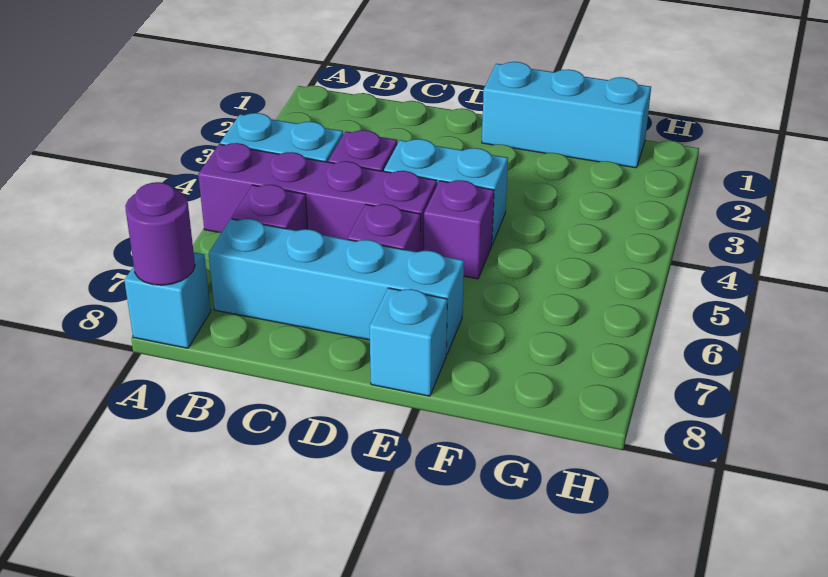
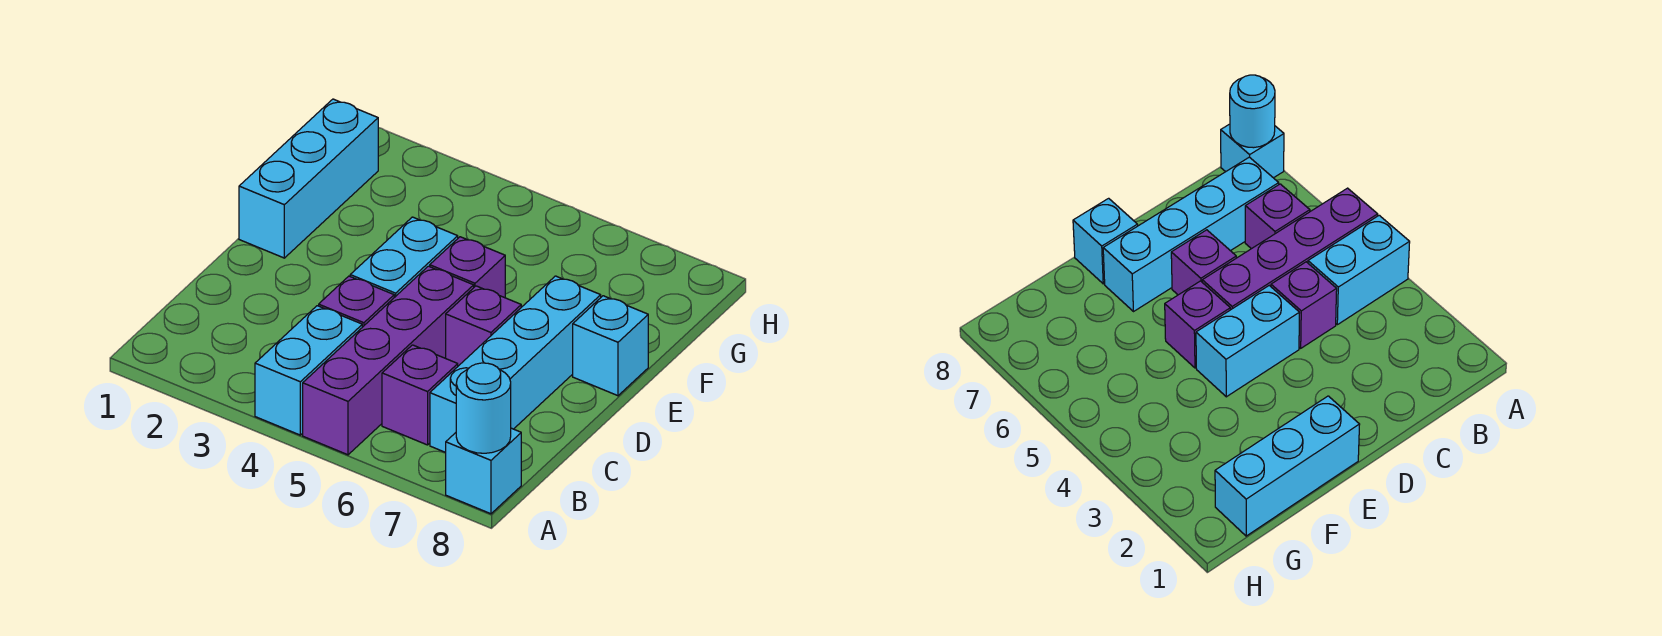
purple 1x1 round brick [125,182,195,285] -> cyan 1x1 round brick [456,363,511,453]

